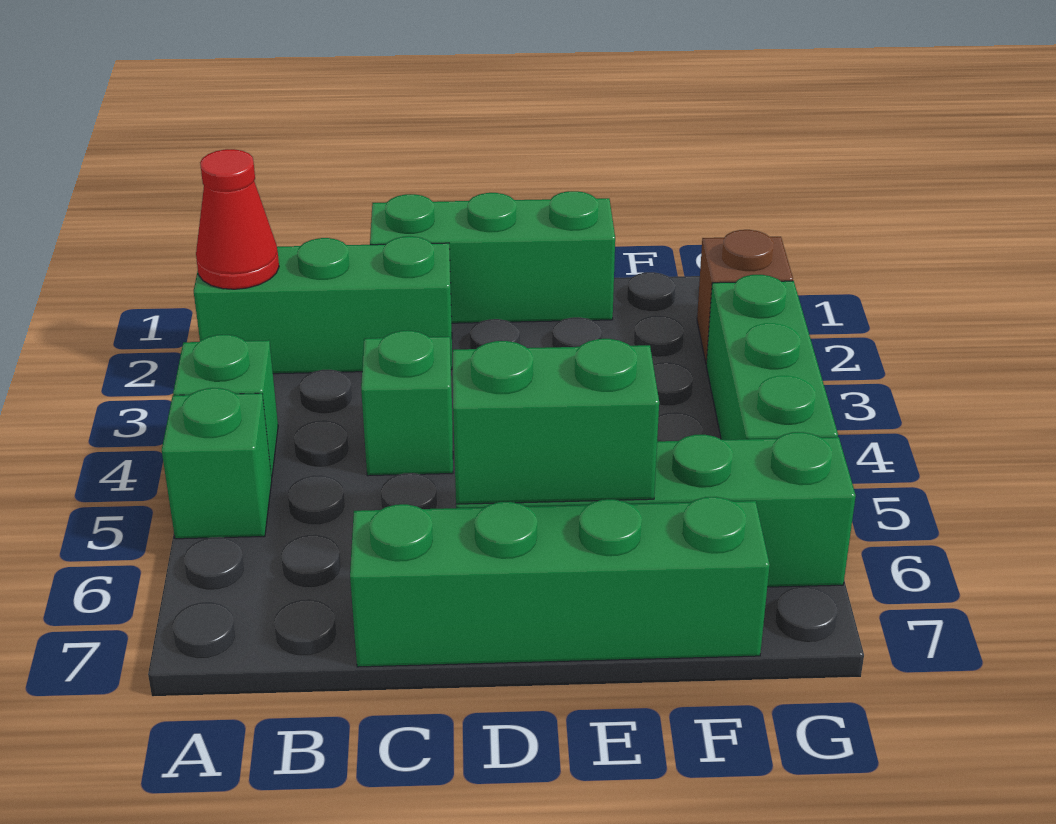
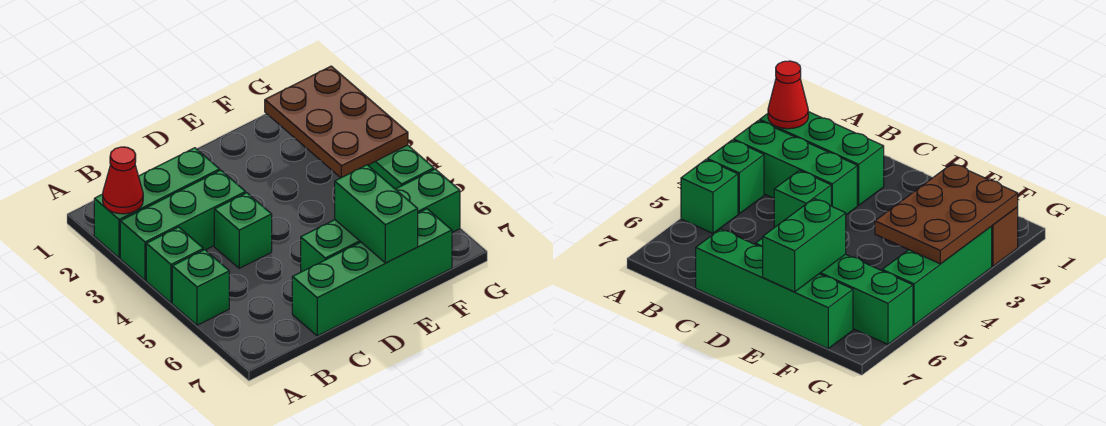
green 1x3 brick [370,191,615,323] -> green 1x3 brick moved to [120,170,246,280]
green 1x2 brick [453,339,659,504] -> green 1x2 brick turned to [335,165,418,263]
none -> brown 2x3 plate [265,66,408,178]

